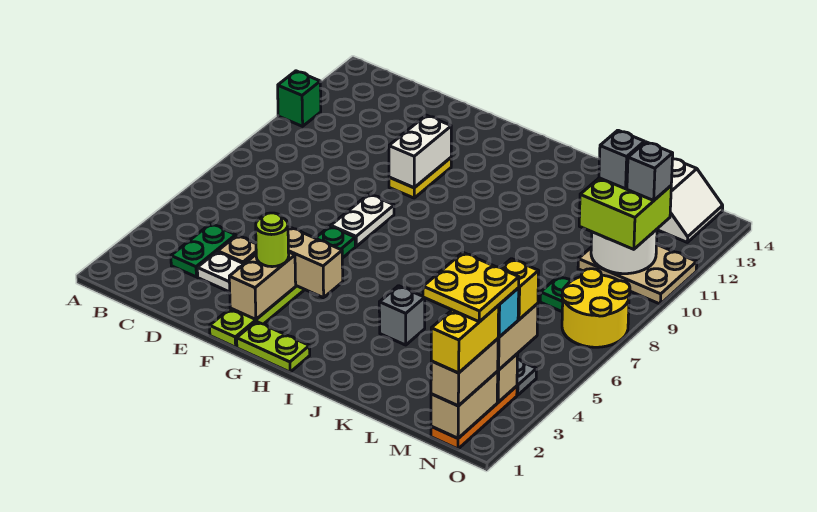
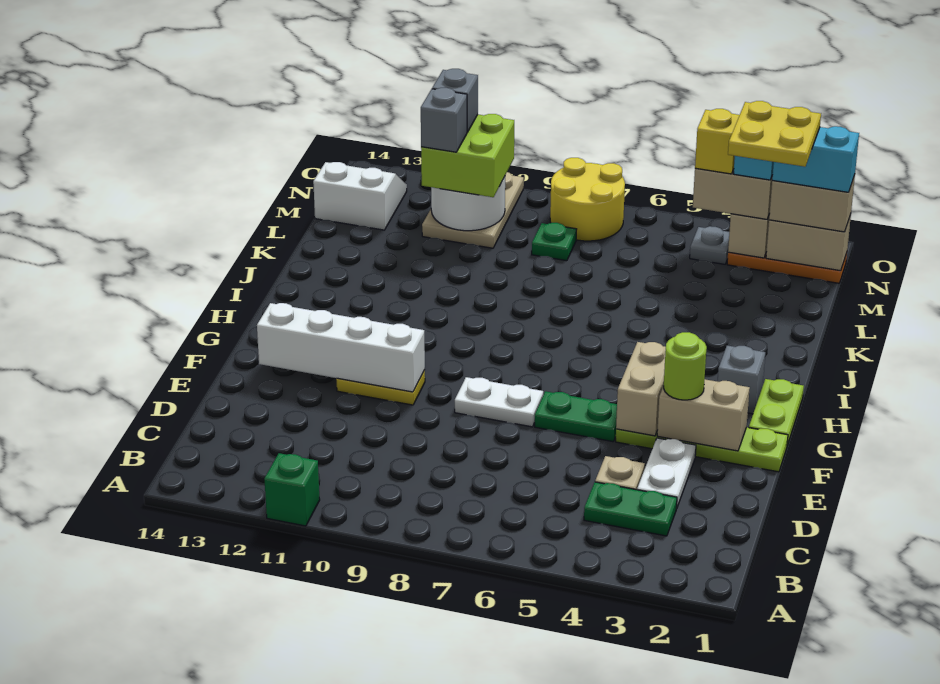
white 1x2 brick [389,115,451,188] -> white 1x4 brick [257,303,425,392]
grey 1x1 brick [379,286,425,345] -> grey 1x1 brick moved to [718,346,765,414]
yellow 1x2 brick [431,306,499,373] -> cyan 1x2 brick [772,126,859,192]

